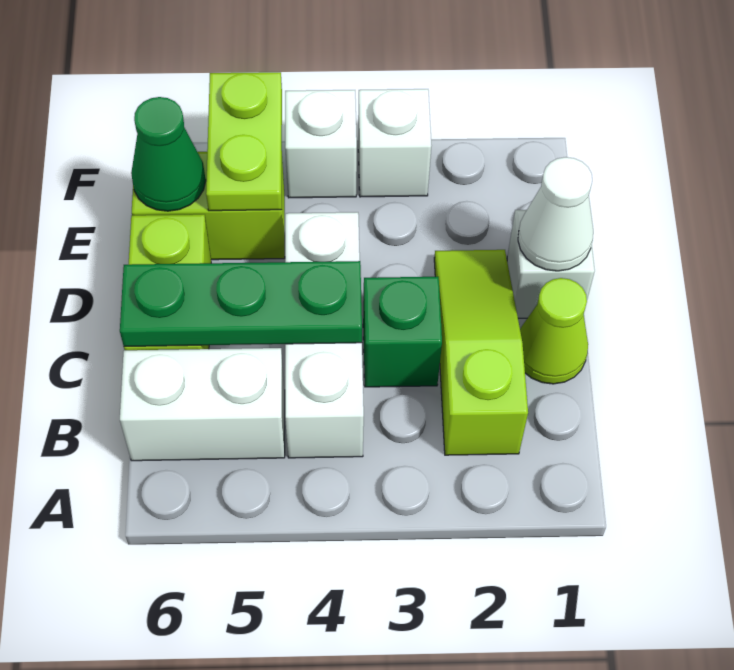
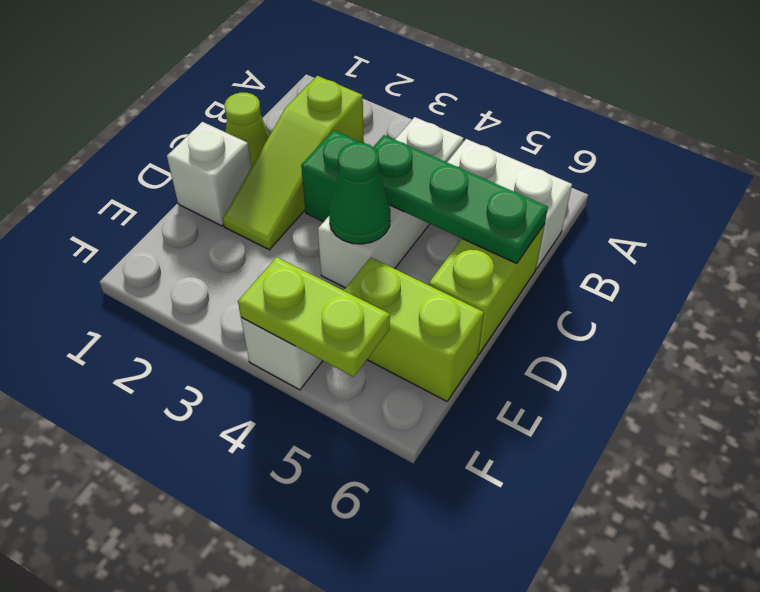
white 1x1 cone [518,157,593,271] -> none
lime 1x2 plate [206,72,282,211] -> lime 1x2 plate turned to [238,257,390,377]
green 1x1 cone [131,97,206,211] -> green 1x1 cone moved to [329,143,390,244]
white 1x1 brick [358,89,431,197] -> none

